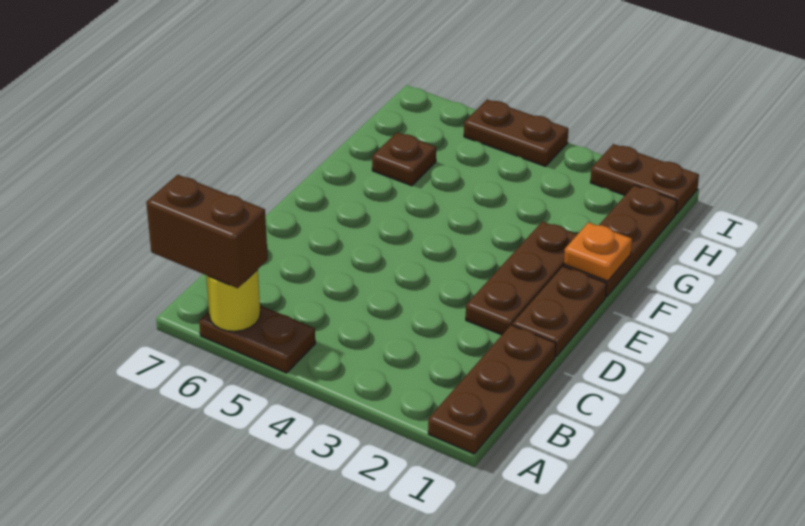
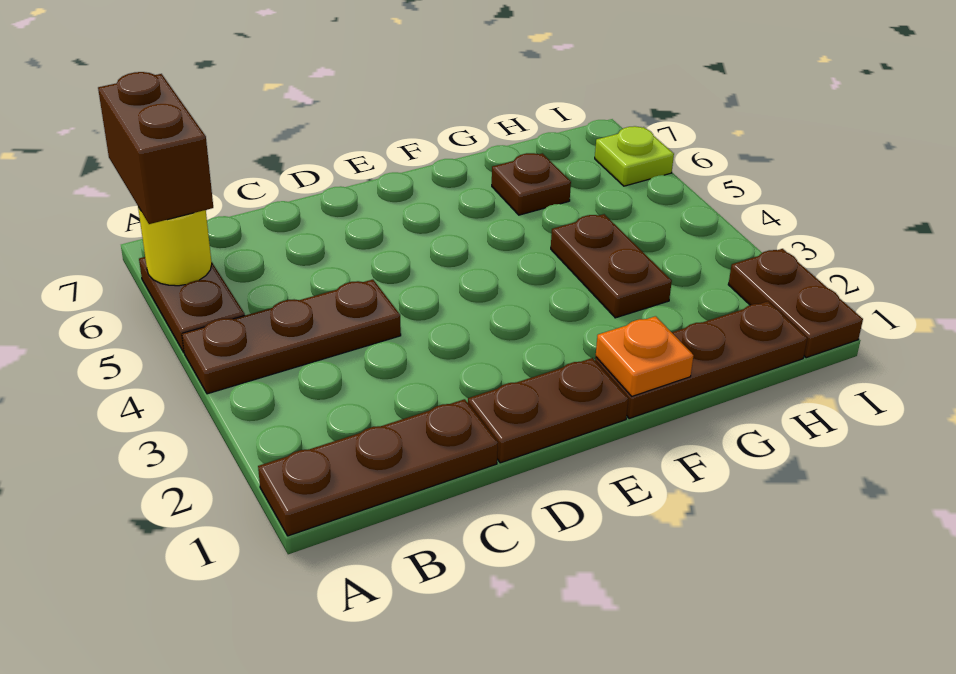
brown 1x3 plate [466,222,577,335] -> brown 1x3 plate moved to [182,280,401,394]
brown 1x2 plate [464,99,568,166] -> brown 1x2 plate moved to [551,214,672,318]
none -> lime 1x1 plate [595,126,674,186]

